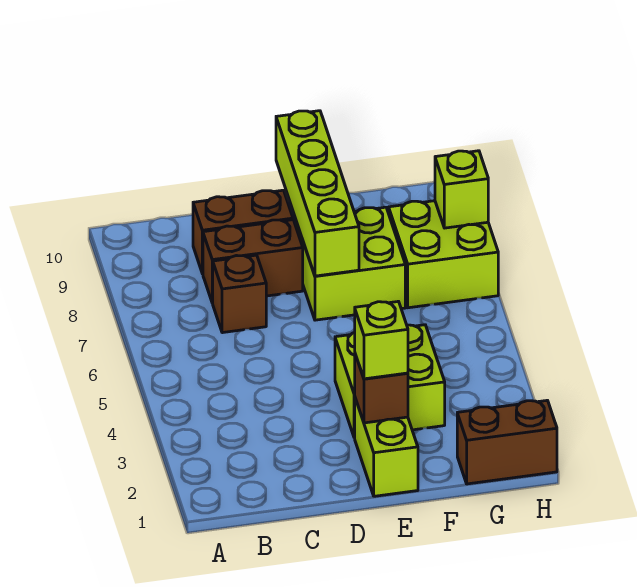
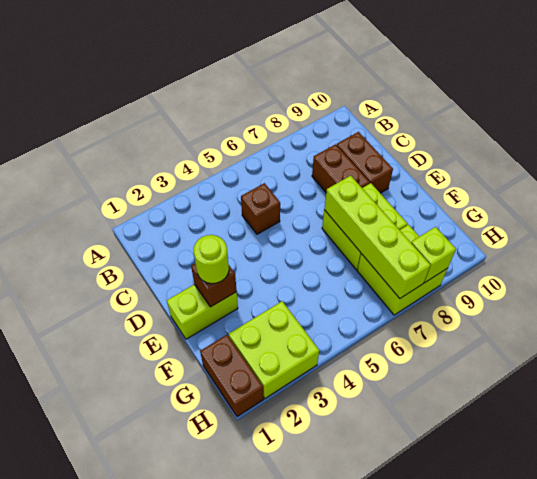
brown 1x1 brick [213,255,266,333] -> brown 1x1 brick moved to [241,183,280,234]
lime 1x1 brick [355,301,408,379] -> lime 1x1 round brick [194,235,229,284]
lime 2x2 brick [335,325,445,438] -> lime 2x2 brick moved to [229,301,319,398]
lime 1x4 brick [276,111,359,276] -> lime 1x4 brick turned to [324,176,430,298]

